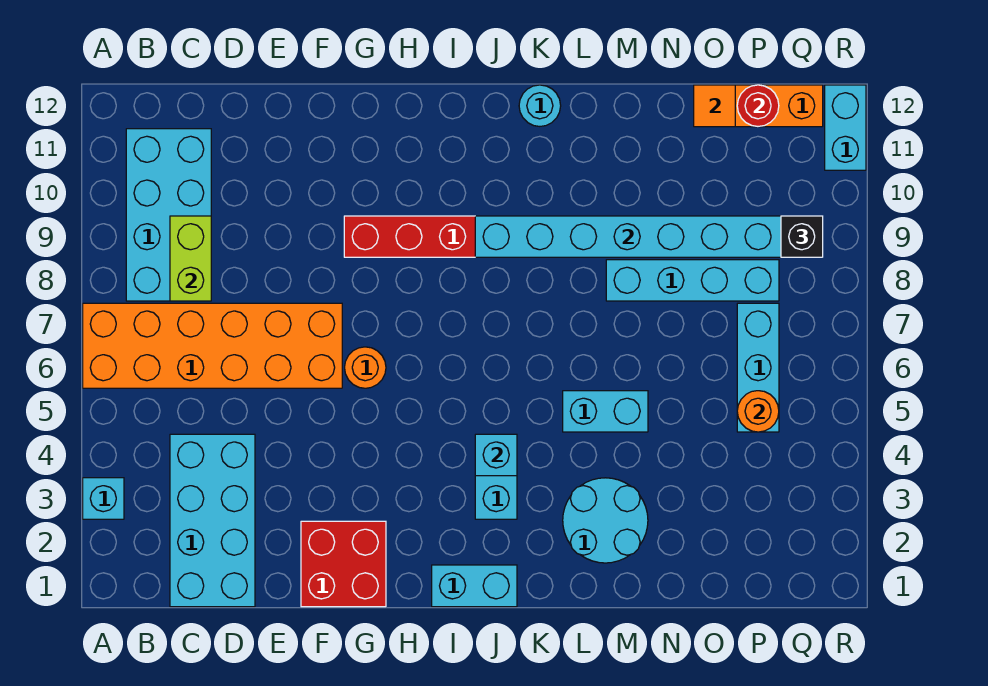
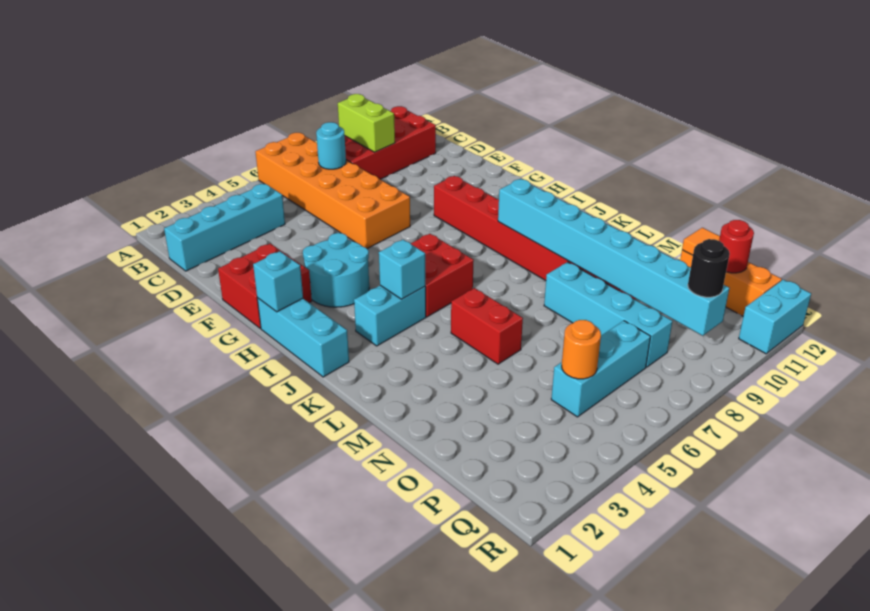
cyan 1x1 brick [83,478,124,519] -> cyan 1x1 brick moved to [253,251,303,312]
cyan 2x4 brick [126,129,211,301] -> red 2x4 brick [345,106,436,179]
cyan 2x4 brick [170,434,255,607] -> cyan 1x4 brick [164,184,285,271]
lime 1x2 brick [170,216,211,301] -> lime 1x2 brick turned to [338,94,395,152]
orange 1x1 round brick [345,347,386,388] -> none
cyan 1x2 brick [432,565,517,607] -> cyan 1x3 brick [257,298,349,377]
none -> red 2x2 brick [411,234,474,317]
cyan 1x1 round brick [519,85,561,126] -> cyan 1x1 round brick moved to [316,122,346,169]
cyan 2x2 round brick [563,478,648,563] -> cyan 2x2 round brick moved to [303,233,369,307]
cyan 1x2 brick [563,391,648,432] -> red 1x2 brick [451,288,523,364]
black 1x1 brick [781,216,823,257] -> black 1x1 round brick [688,239,730,297]

